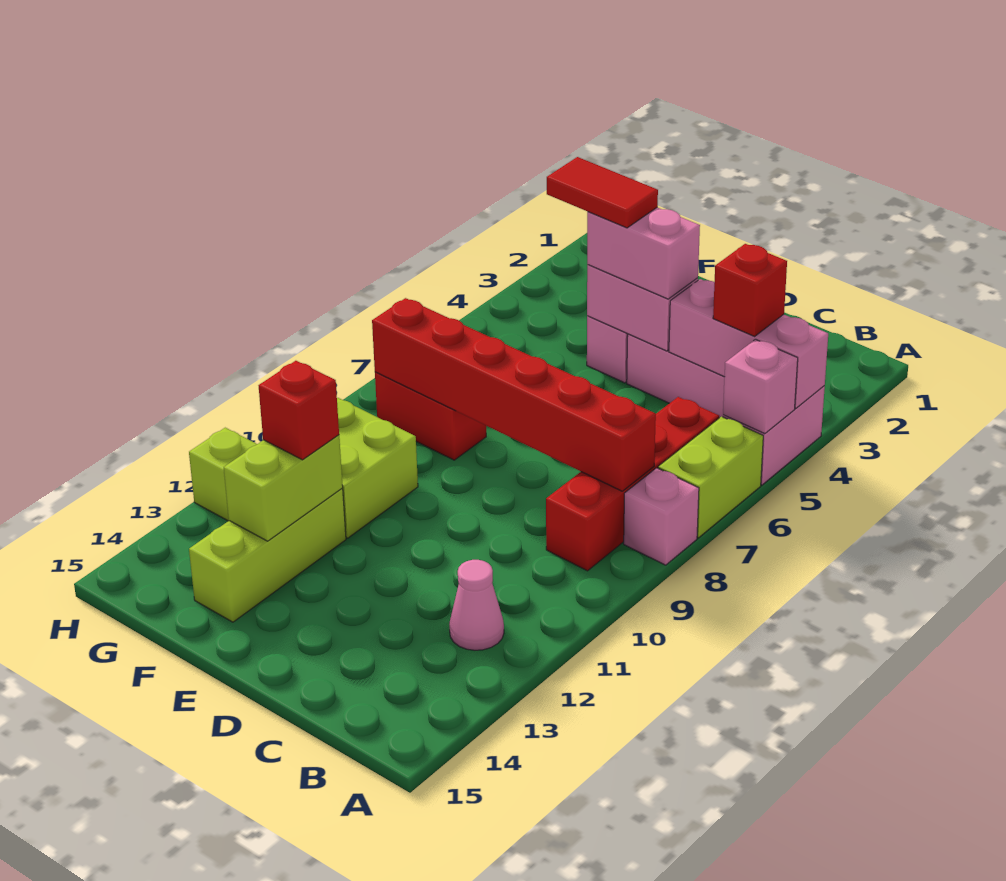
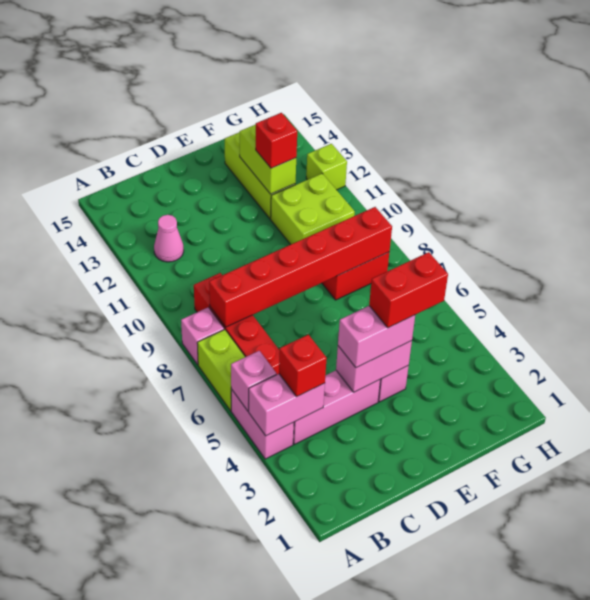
pink 1x3 brick [669,279,828,408] -> pink 1x2 brick [249,374,325,436]
red 1x2 tile [547,157,658,228] -> red 1x2 brick [369,252,448,328]

